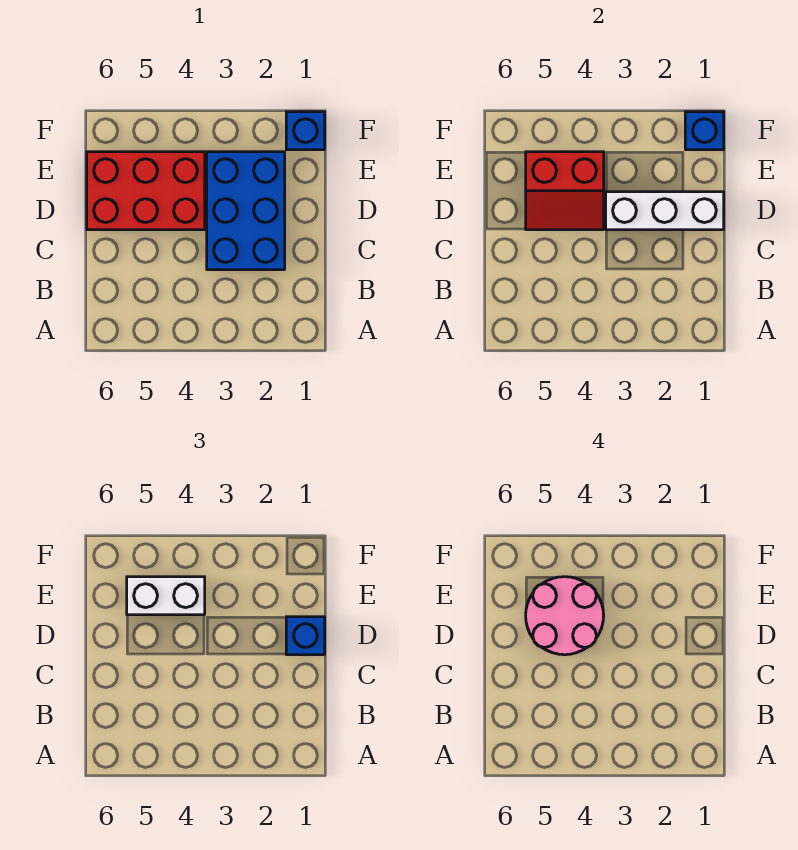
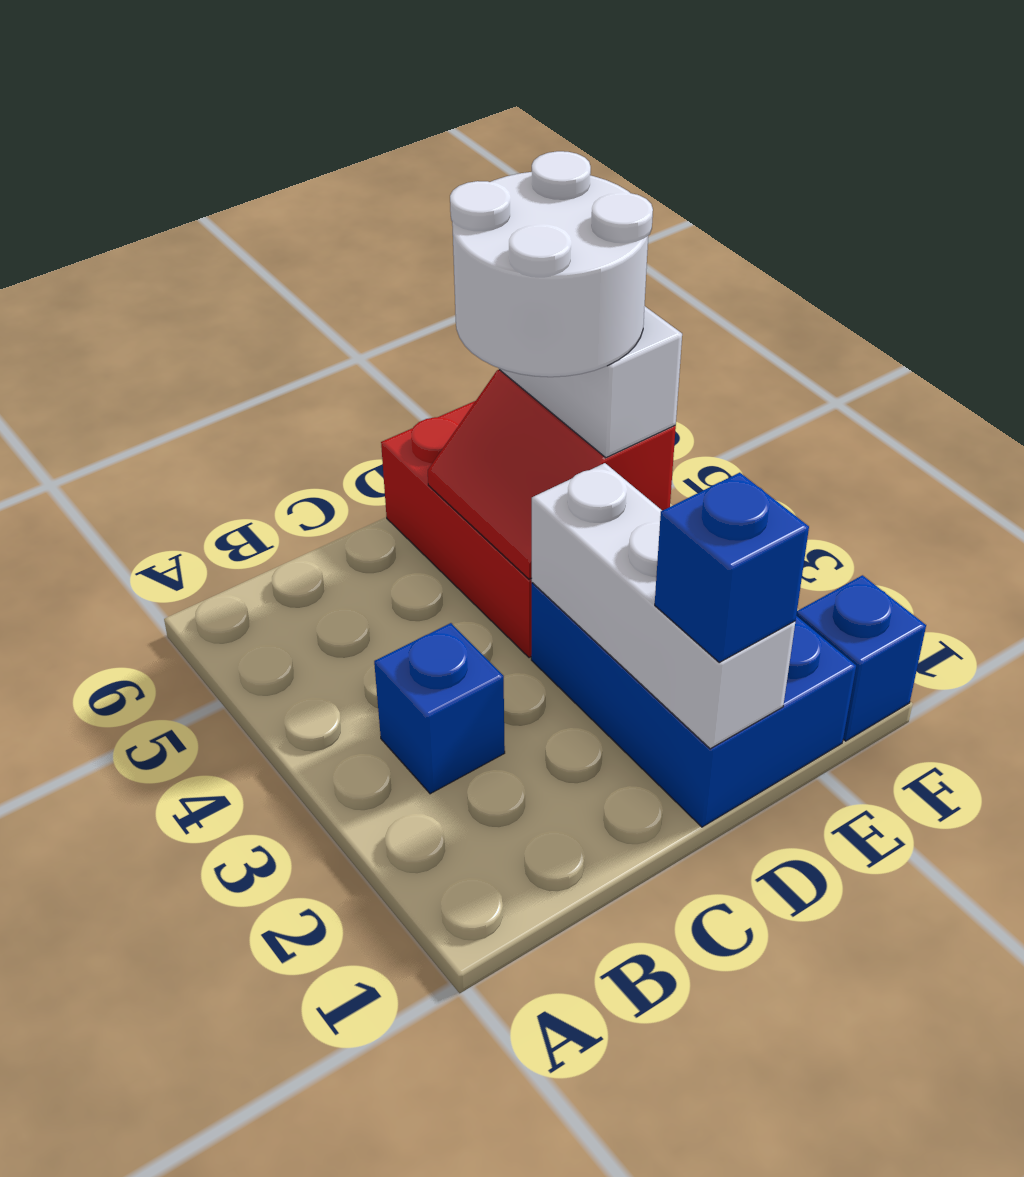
blue 2x3 brick [207,152,285,270] -> blue 2x3 brick turned to [531,583,856,827]
pink 2x2 round brick [526,577,604,655] -> white 2x2 round brick [450,151,653,377]
blue 1x1 brick [685,112,724,150] -> blue 1x1 brick moved to [374,623,505,794]

